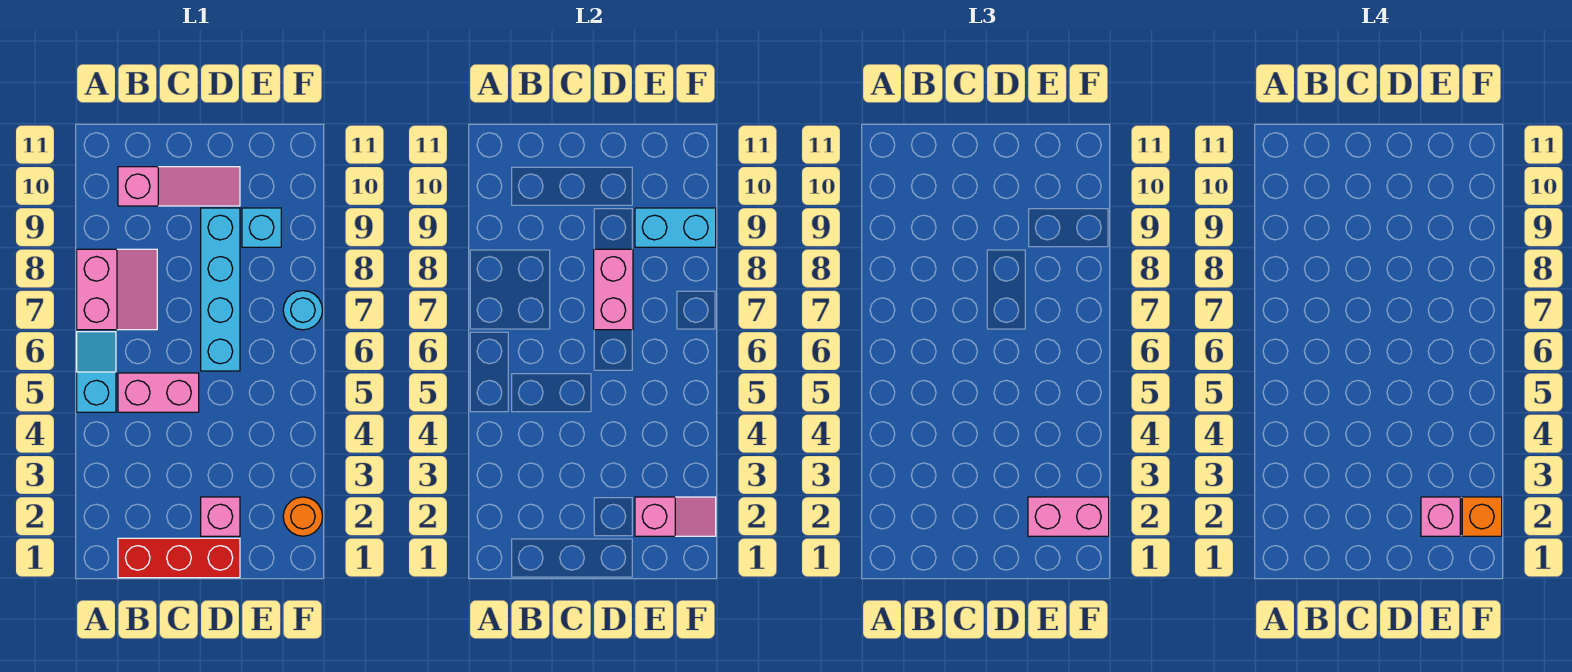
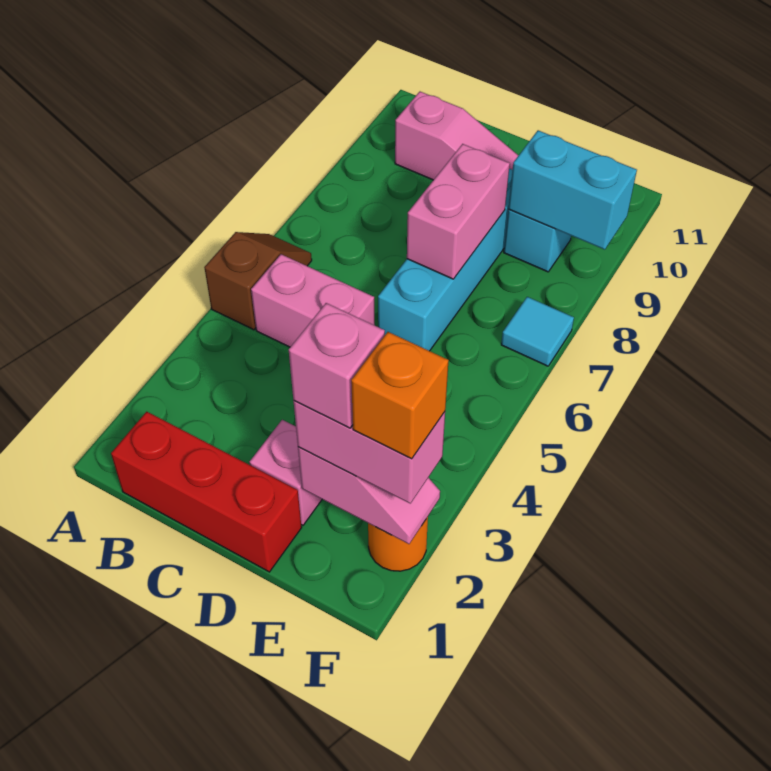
cyan 1x2 slope [77,332,116,412] -> brown 1x2 slope [204,232,312,330]
pink 2x2 slope [77,249,157,330] -> none
cyan 1x1 round brick [283,291,323,330] -> cyan 1x1 tile [501,297,574,366]

